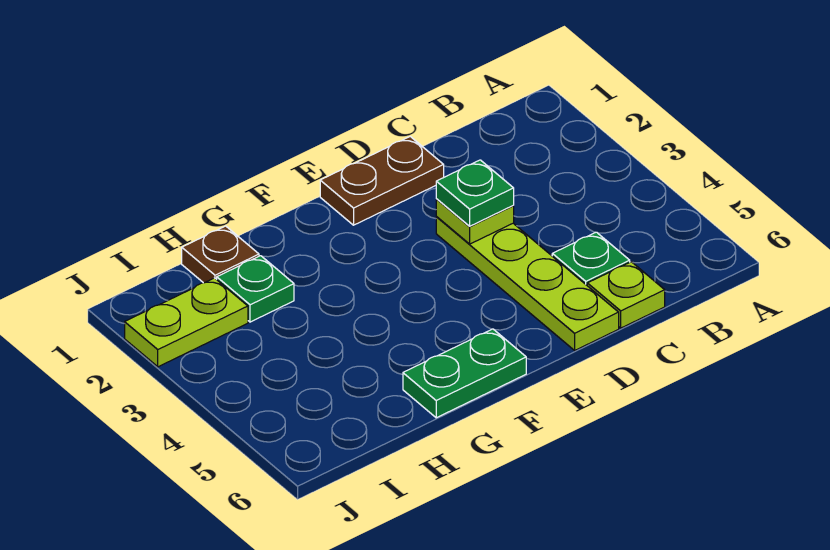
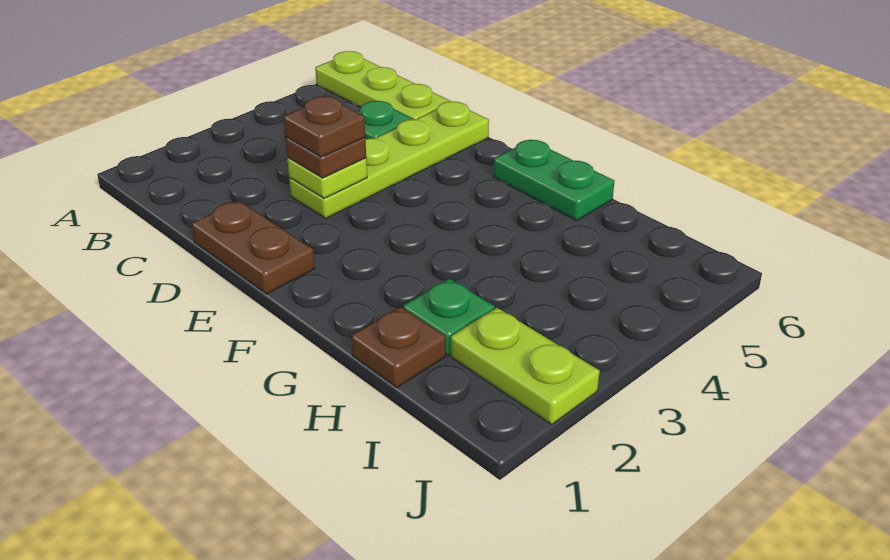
lime 1x1 plate [587,262,665,328] -> lime 1x3 plate [315,51,451,120]
green 1x1 plate [436,160,514,226] -> brown 1x1 plate [285,137,366,178]
none -> brown 1x1 plate [283,96,365,157]

